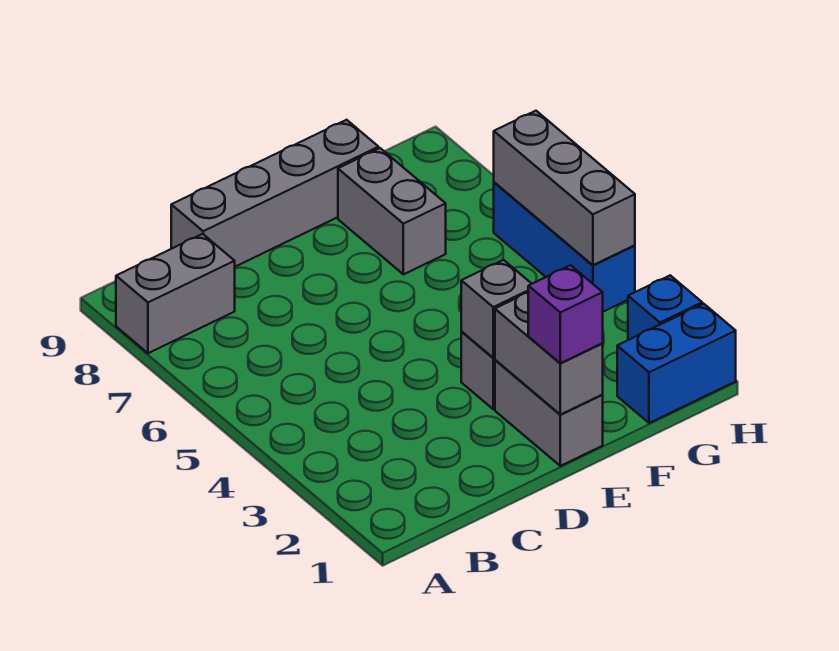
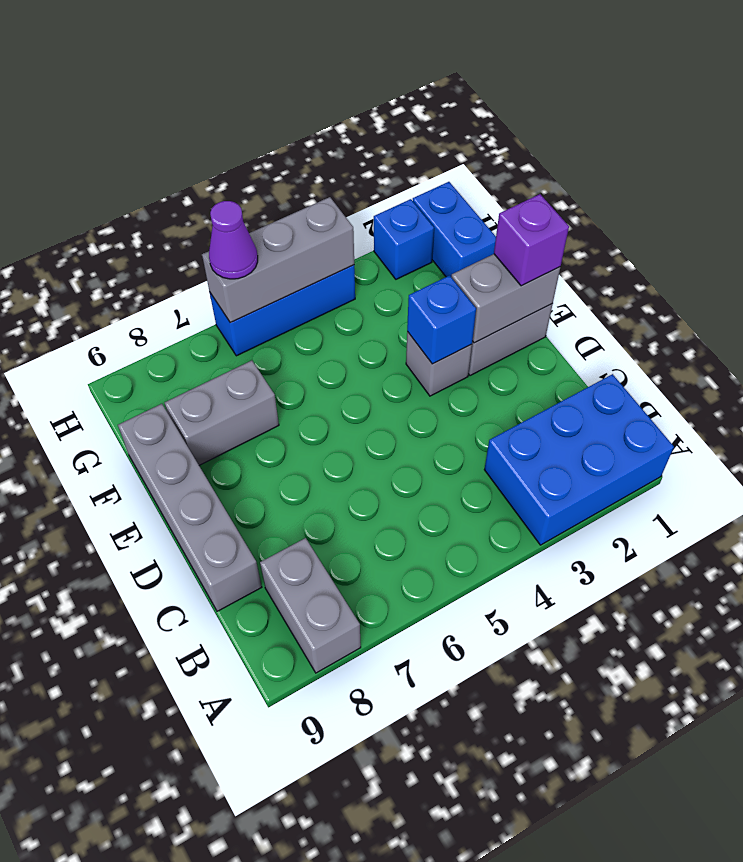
none -> blue 2x3 brick [484,374,674,545]
grey 1x1 brick [461,260,532,358] -> blue 1x1 brick [407,276,476,364]
none -> purple 1x1 cone [209,201,258,279]

